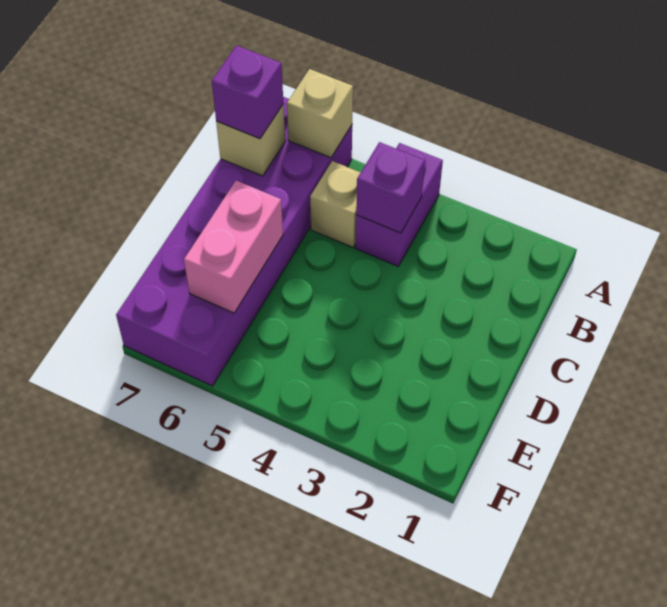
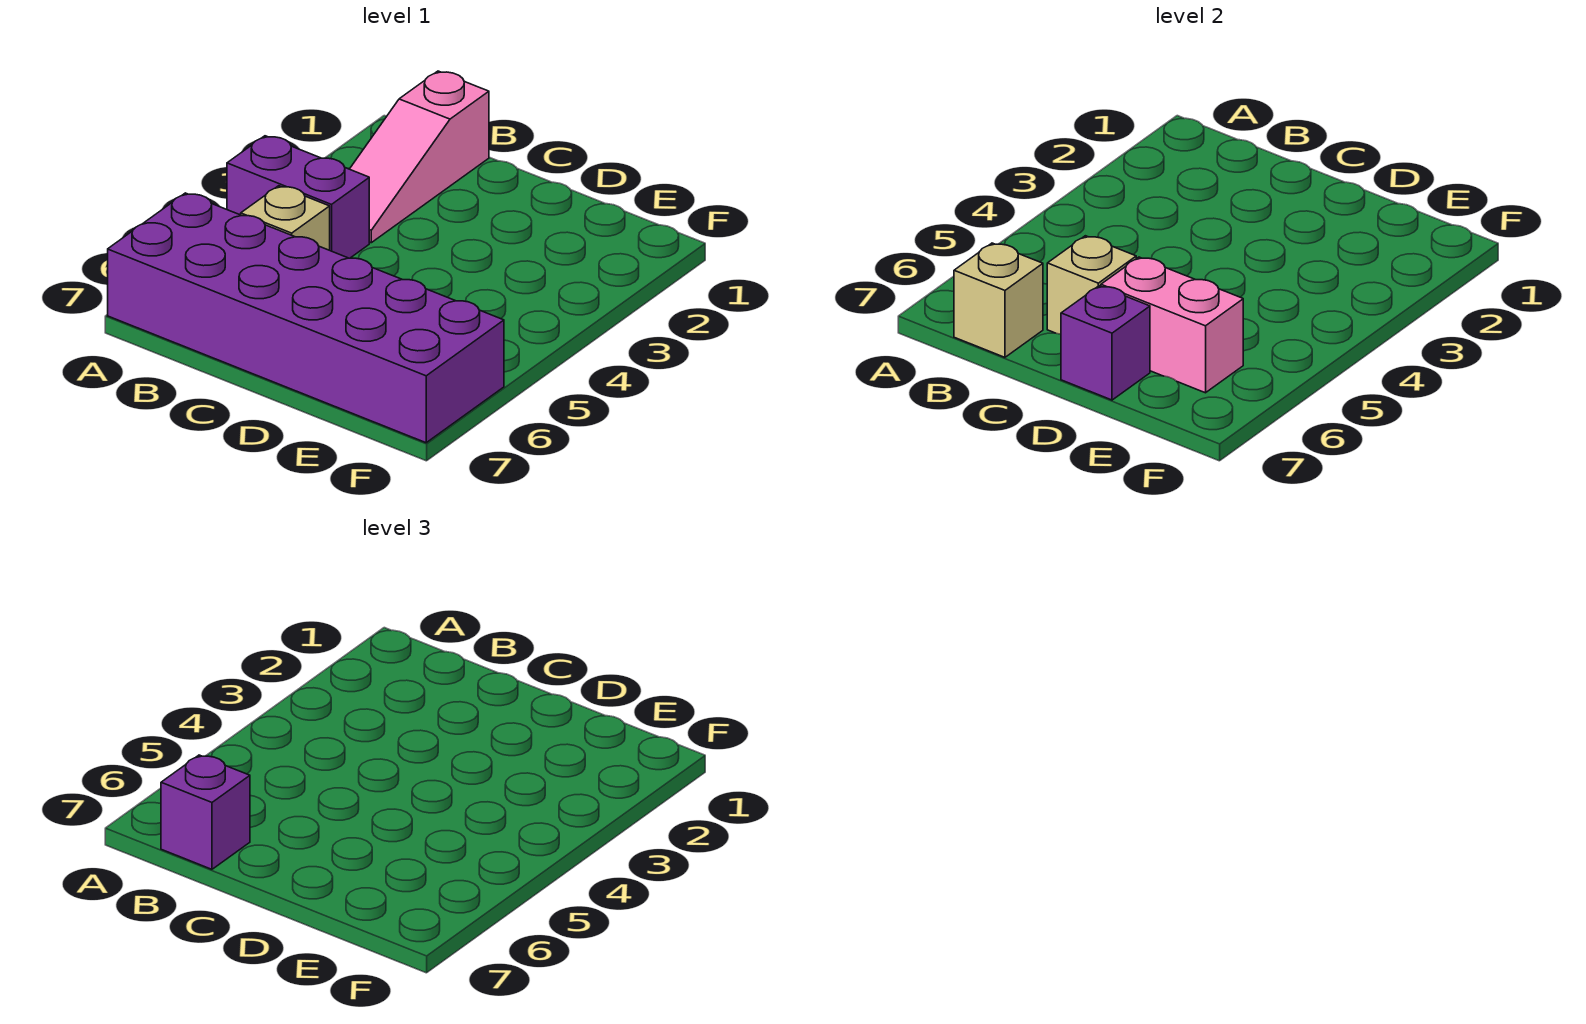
tan 1x1 brick [287,69,353,158] -> tan 1x1 brick moved to [1047,236,1136,334]
none -> pink 1x3 slope [350,71,489,243]
purple 1x1 brick [356,142,425,233] -> purple 1x1 brick moved to [1061,286,1150,400]

